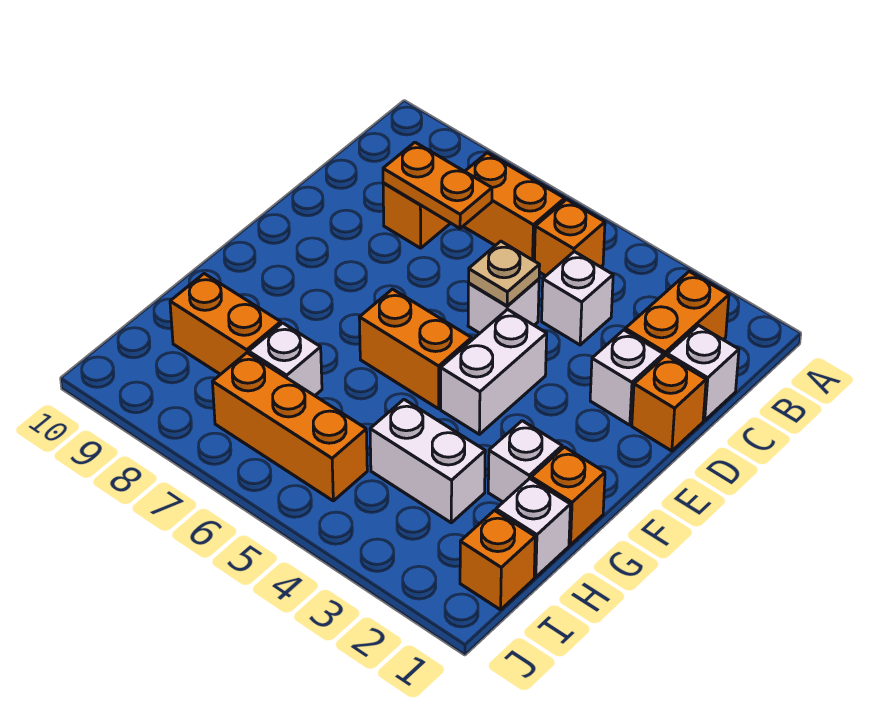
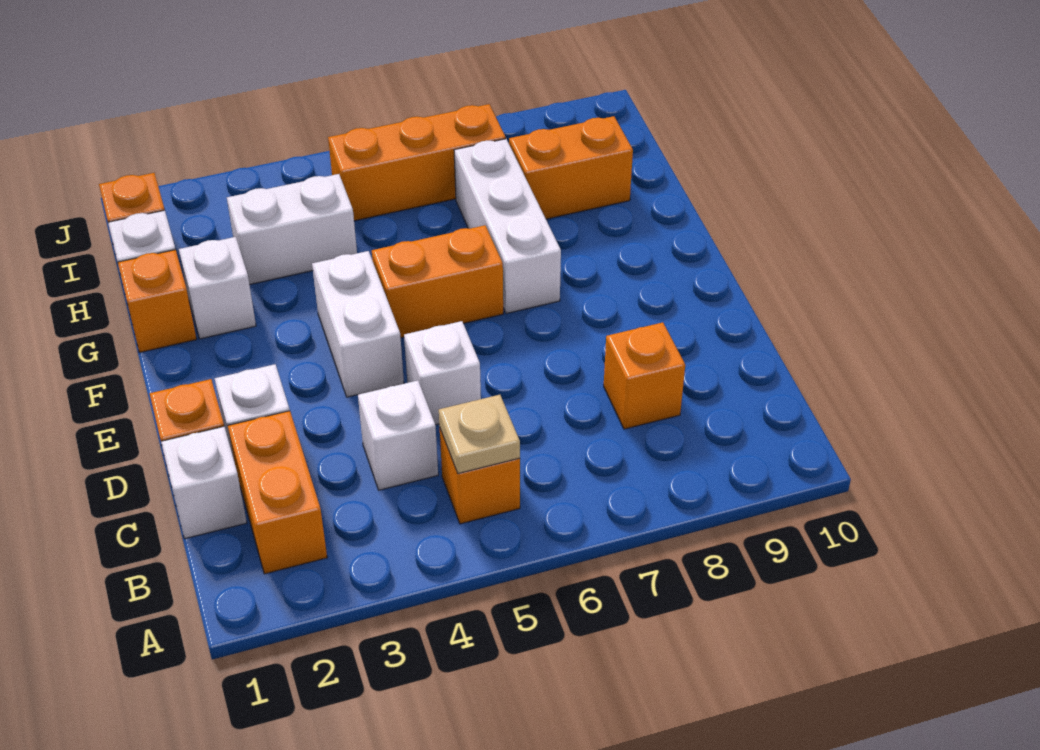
orange 1x2 brick [463,153,565,261] -> none
orange 1x2 plate [383,142,492,228] -> none
tan 1x1 plate [469,241,540,306] -> tan 1x1 plate moved to [439,395,520,474]
white 1x1 brick [249,323,322,396] -> white 1x3 brick [454,139,561,314]

